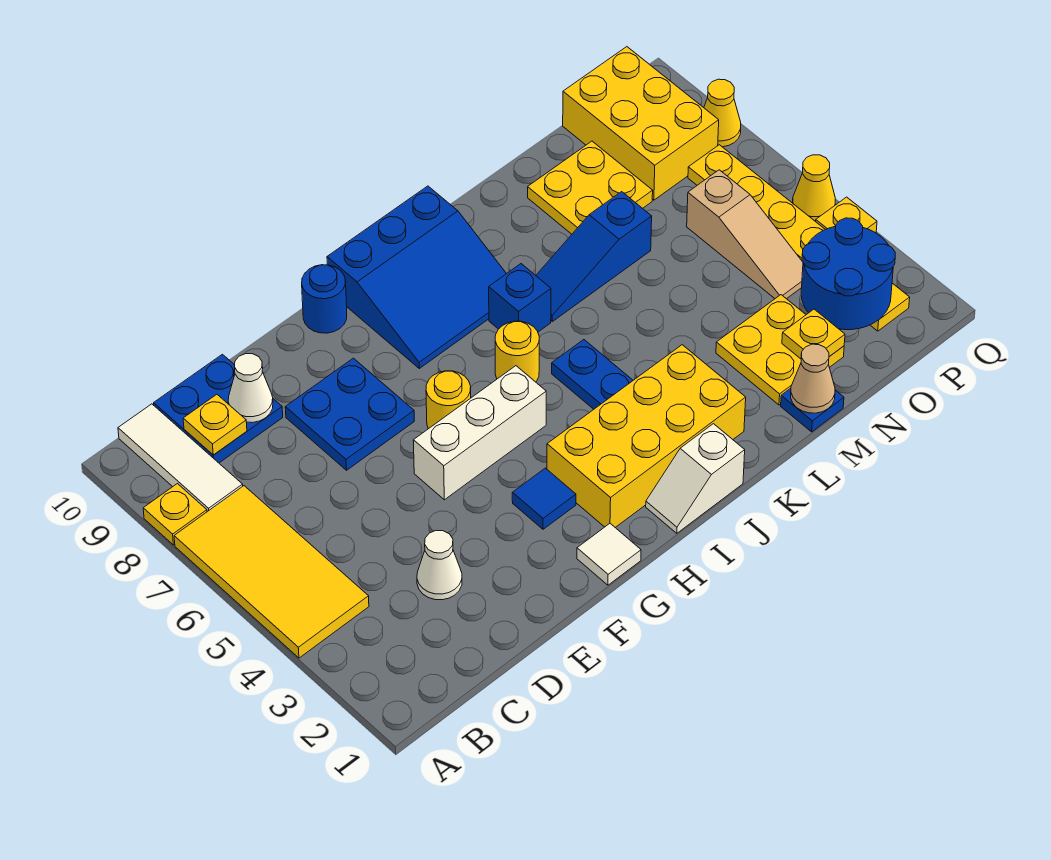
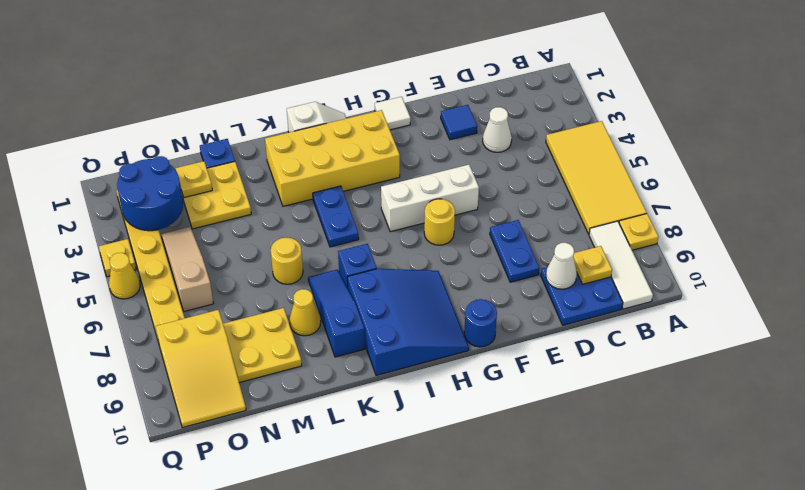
blue 2x2 plate [285,358,414,470] -> blue 1x2 plate [490,220,539,282]
blue 1x1 tile [512,468,576,529] -> blue 1x1 tile moved to [441,105,477,140]
blue 3x3 slope [327,186,506,368] -> blue 3x3 slope turned to [347,269,469,375]
yellow 1x1 round brick [495,321,539,382] -> yellow 1x1 round brick moved to [271,237,303,284]
blue 1x3 slope [536,192,652,321] -> blue 1x3 slope turned to [308,270,365,357]
tan 1x1 cone [791,344,835,413] -> none
yellow 2x3 brick [563,47,719,200] -> yellow 2x3 slope [156,310,246,428]
yellow 1x1 cone [704,79,741,147] -> yellow 1x1 cone moved to [289,289,321,336]

